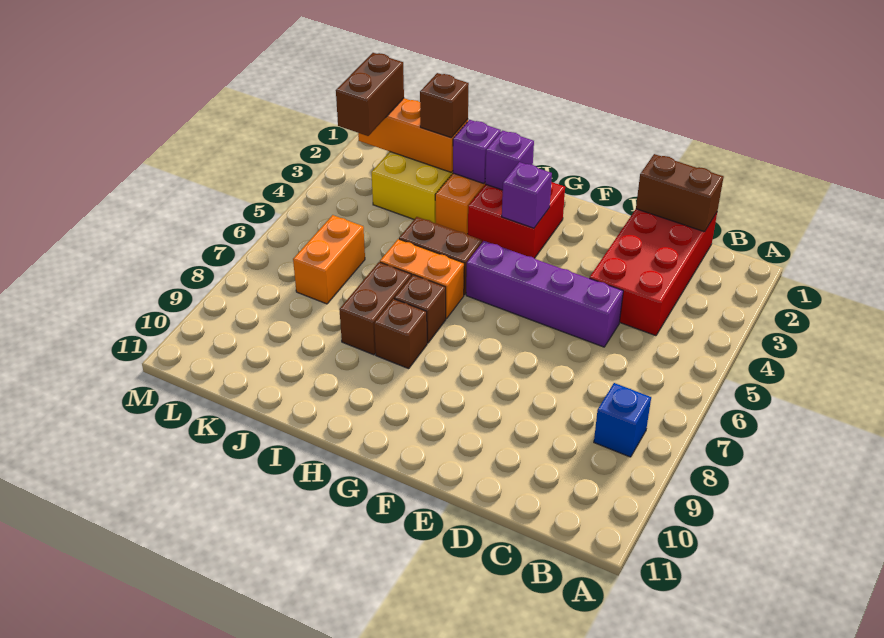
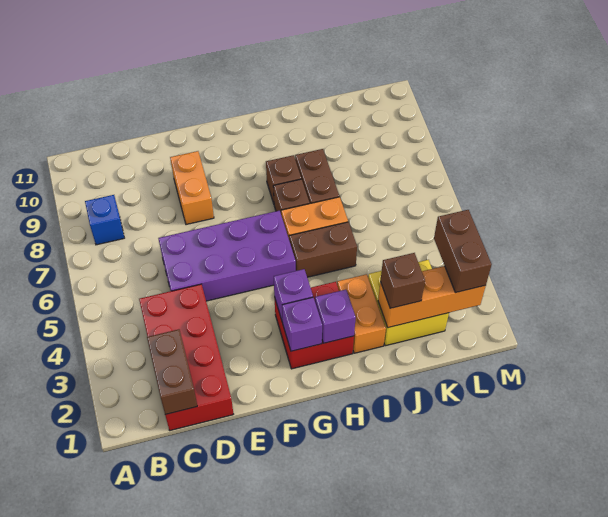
brown 1x2 brick [636,154,724,232] -> brown 1x2 brick turned to [147,329,197,415]
purple 1x4 brick [466,241,623,347] -> purple 2x4 brick [158,211,296,301]
purple 1x1 brick [453,120,501,183] -> purple 1x1 brick moved to [282,297,322,351]
orange 1x2 brick [293,215,365,304] -> orange 1x2 brick moved to [170,151,214,225]

